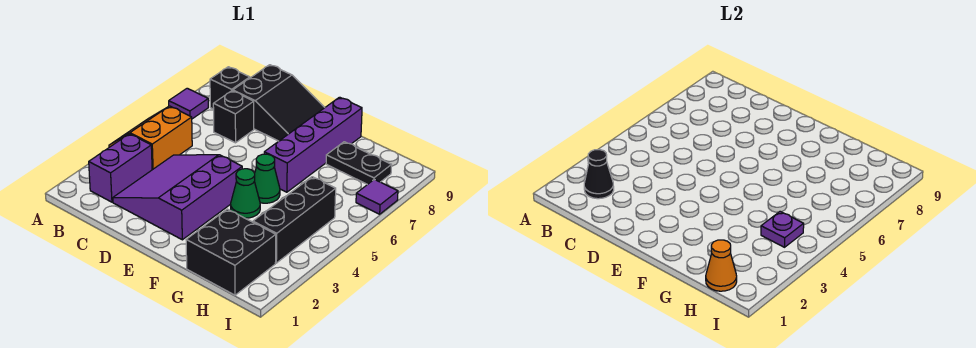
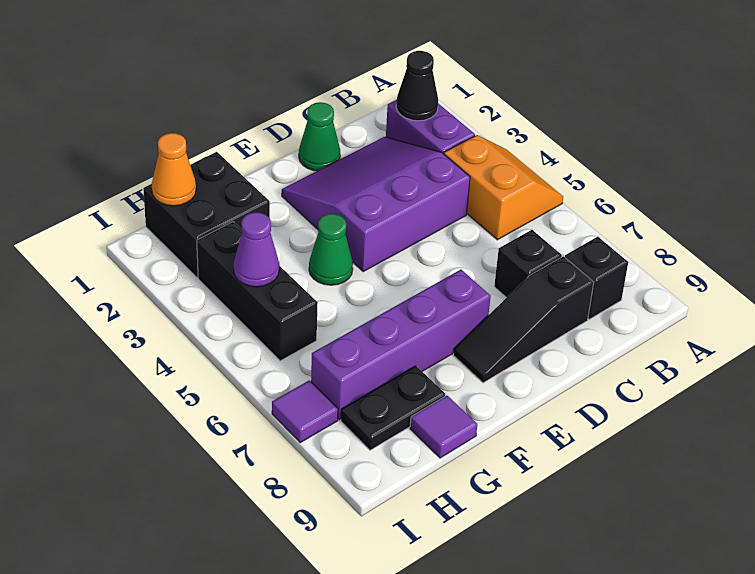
purple 1x1 tile [169,88,208,119] -> purple 1x1 tile moved to [410,396,477,458]
purple 3x3 slope [113,155,242,240] -> purple 3x3 slope turned to [282,137,470,272]
black 2x3 slope [233,65,325,141] -> black 1x3 slope [454,256,594,383]
green 1x1 cone [255,154,280,203] -> green 1x1 cone moved to [299,102,340,171]
purple 1x4 brick [264,97,362,192] -> purple 1x4 brick turned to [311,270,491,420]
purple 1x1 plate [761,212,804,247] -> purple 1x1 cone [233,212,279,287]

